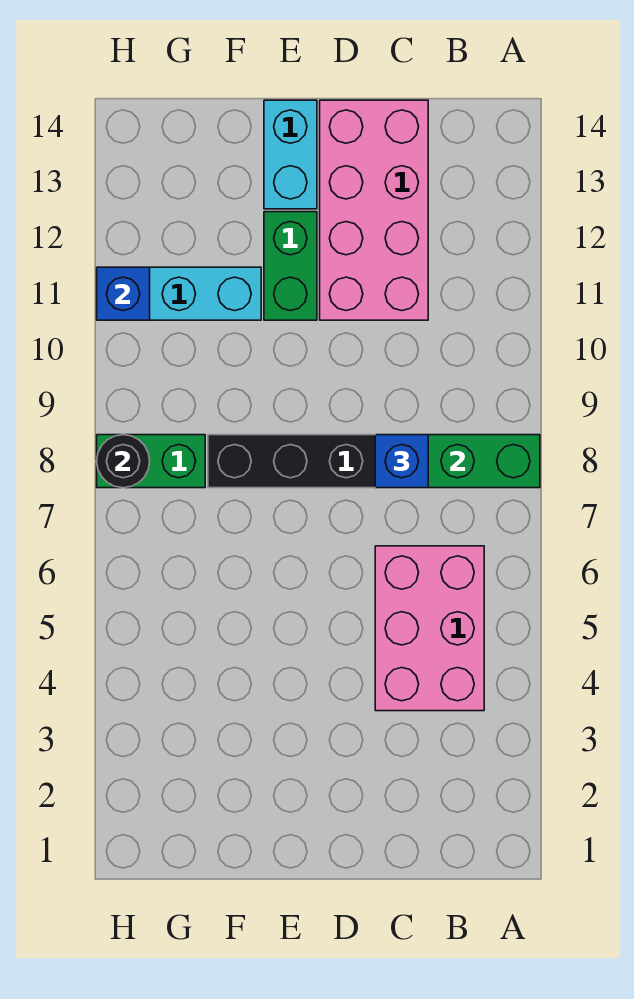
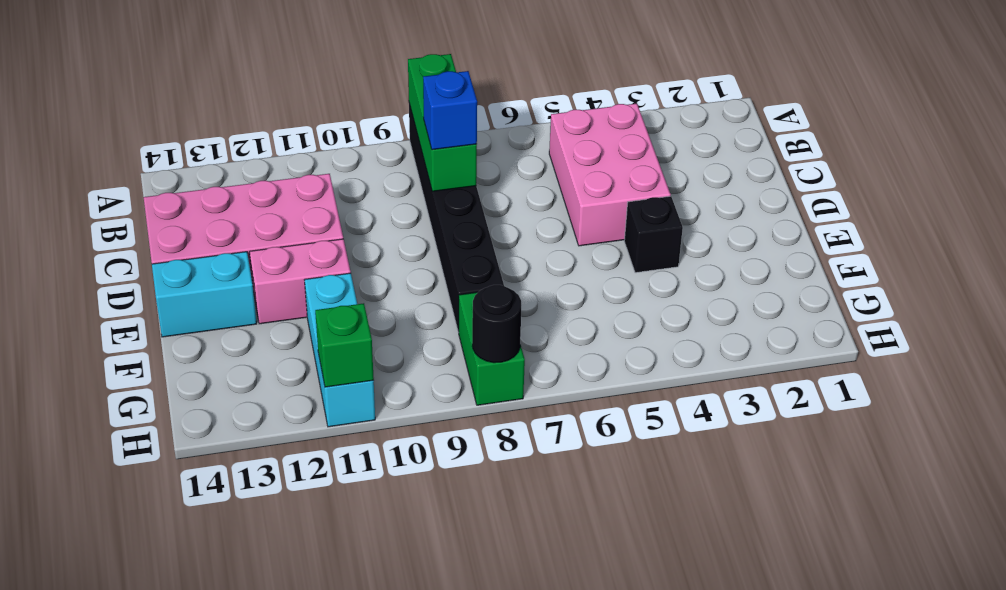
pink 2x3 brick [375,546,484,711] -> pink 2x3 brick turned to [549,104,671,246]
none -> black 1x1 brick [624,196,683,273]
green 1x2 brick [264,212,317,320] -> pink 1x2 brick [250,239,351,324]
blue 1x1 brick [97,267,150,320] -> green 1x1 brick [315,303,374,387]

